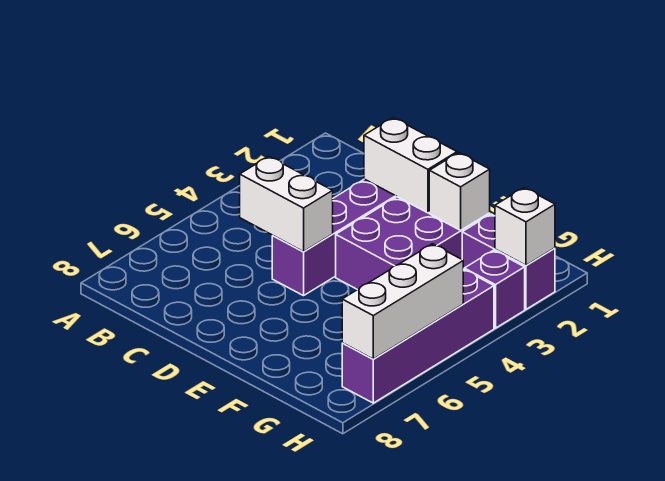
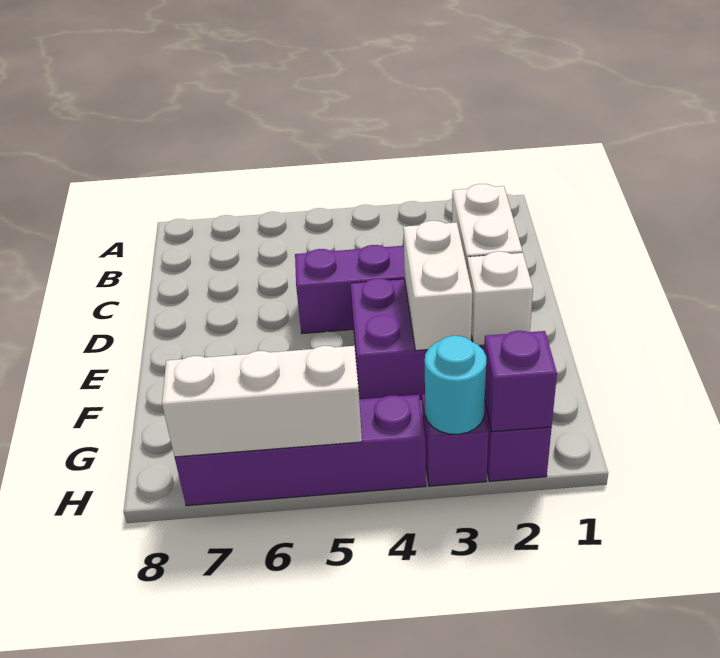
white 1x2 brick [240,156,333,252] -> white 1x2 brick moved to [403,221,472,350]
white 1x1 brick [495,188,555,265] -> purple 1x1 brick [484,331,557,432]
none -> cyan 1x1 round brick [425,336,486,434]

